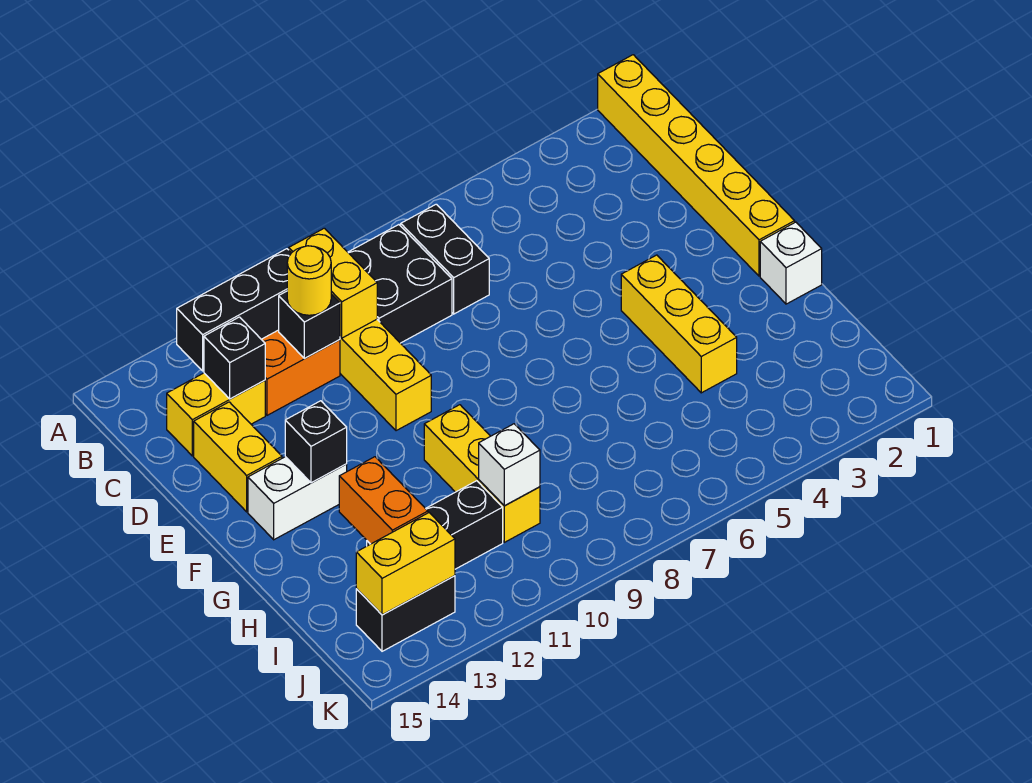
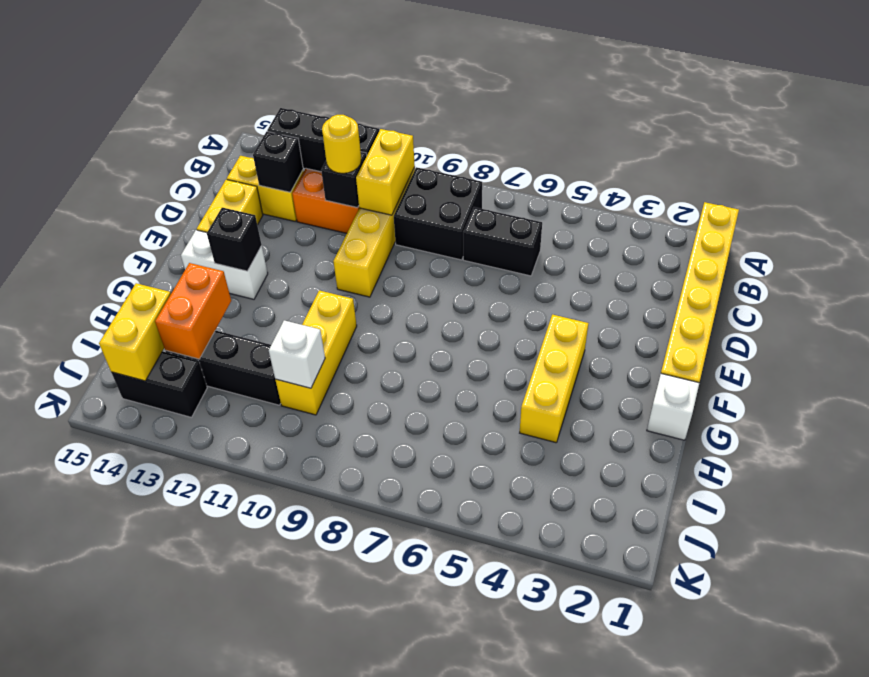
black 1x2 brick [401,204,489,314] -> black 1x2 brick turned to [463,207,542,276]
yellow 1x2 brick [356,513,455,615] -> yellow 1x2 brick turned to [99,283,171,381]

